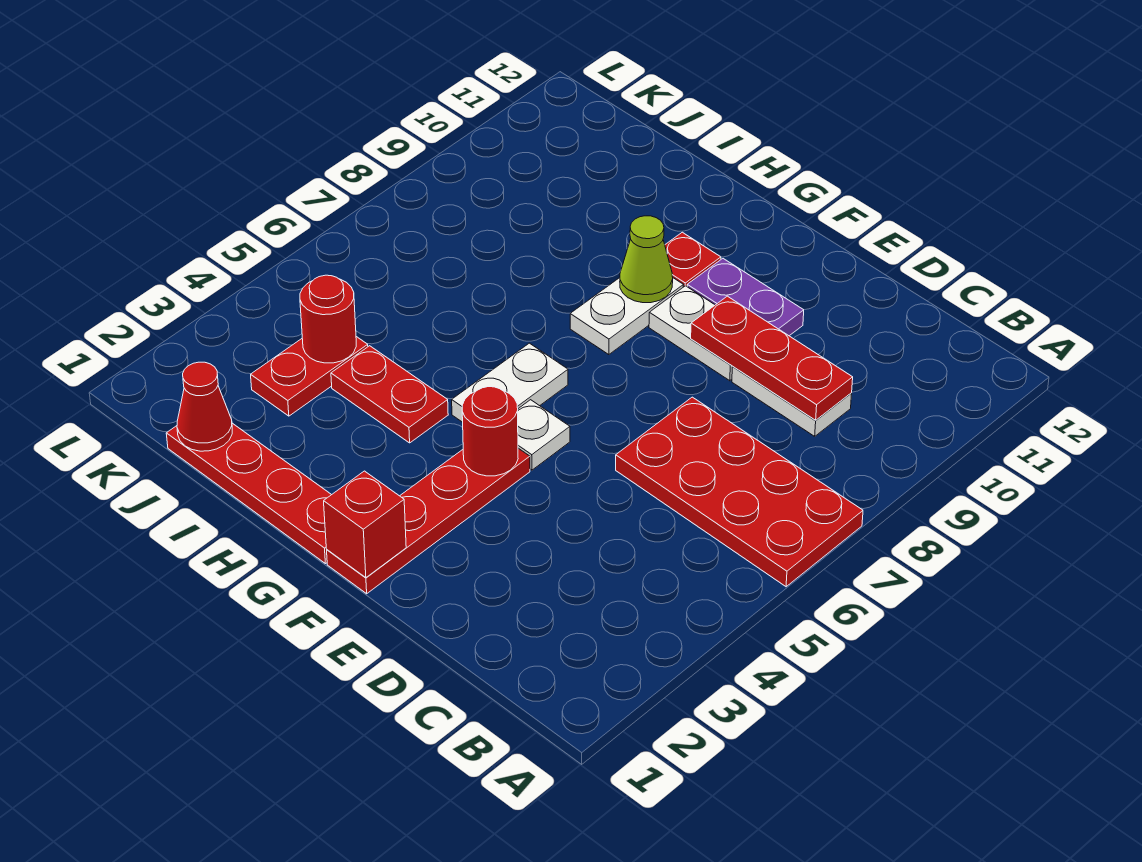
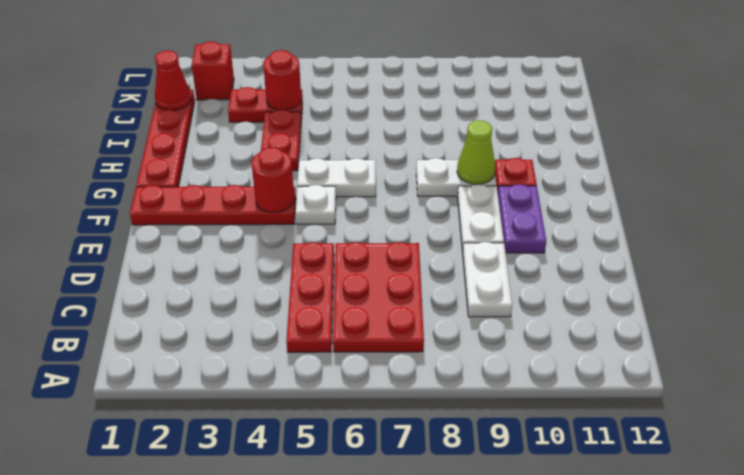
red 2x4 plate [616,397,863,587] -> red 2x3 plate [333,242,424,352]
red 1x3 plate [691,296,853,420] -> red 1x3 plate moved to [286,242,334,352]
red 1x1 brick [324,471,406,578] -> red 1x1 brick moved to [192,42,234,100]

